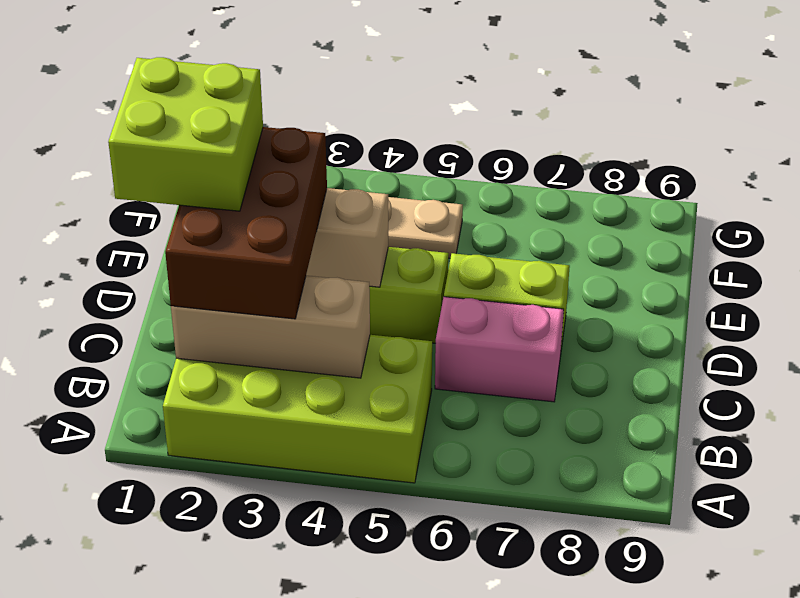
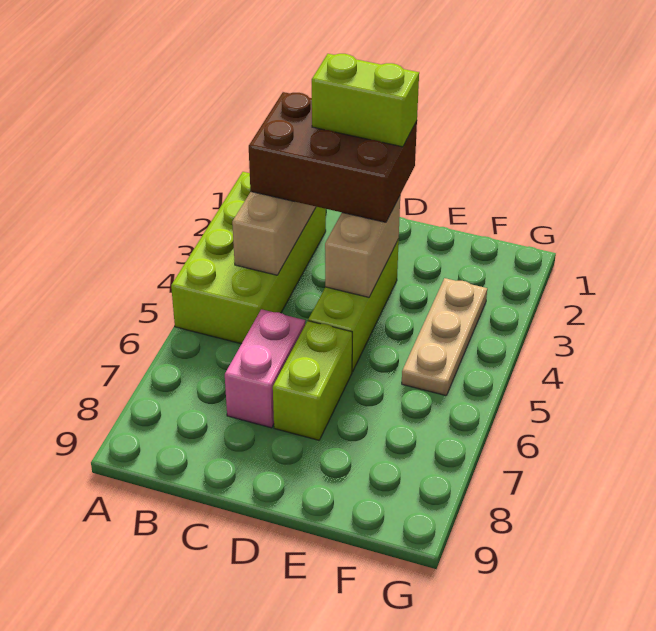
lime 2x2 brick [108,57,263,211] -> lime 1x2 brick [312,54,419,147]

